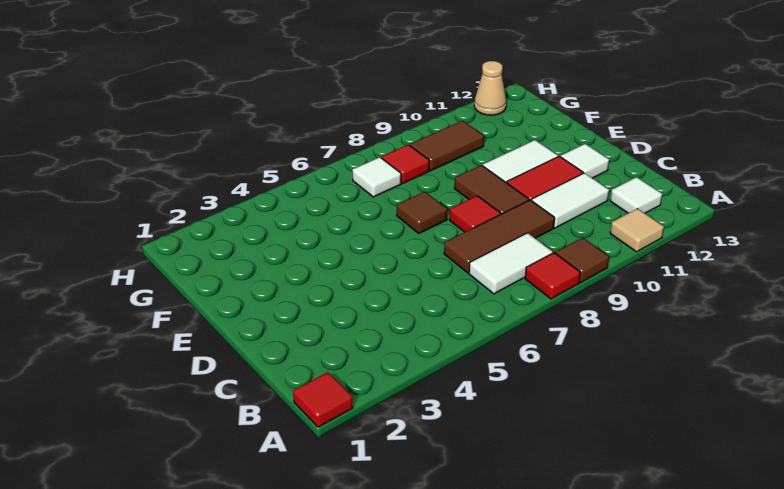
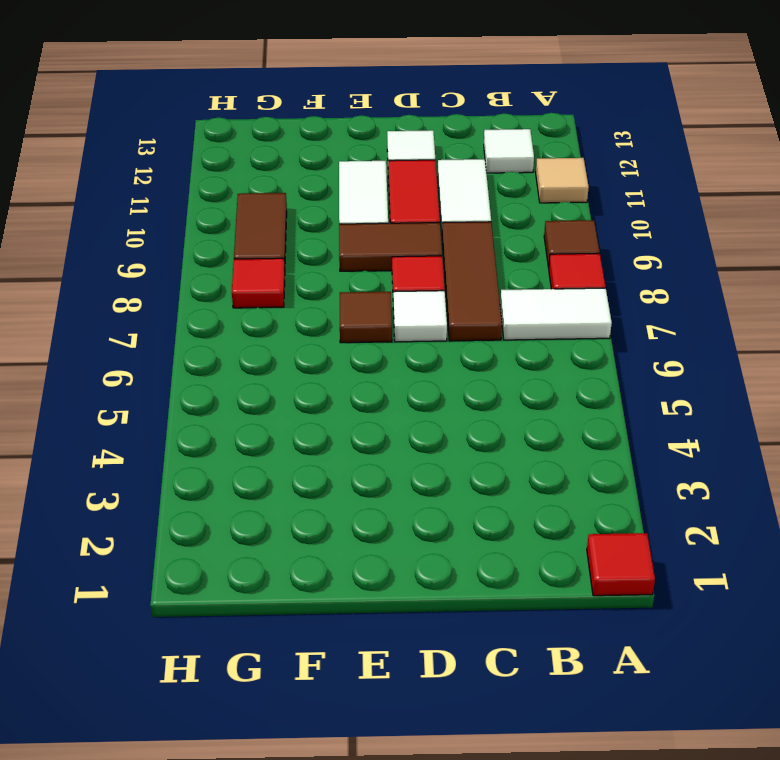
white 1x2 tile [469,233,553,294] -> white 1x2 tile turned to [500,288,612,340]
white 1x1 tile [352,157,401,197] -> white 1x1 tile moved to [393,291,447,342]
tan 1x1 cone [474,61,506,115] -> none

